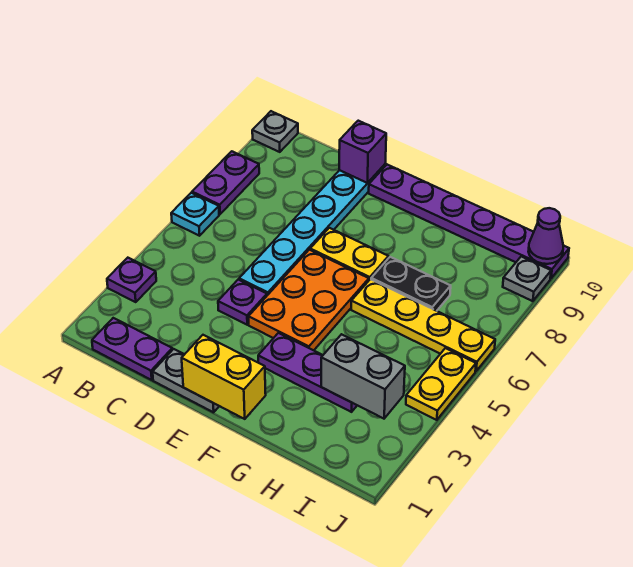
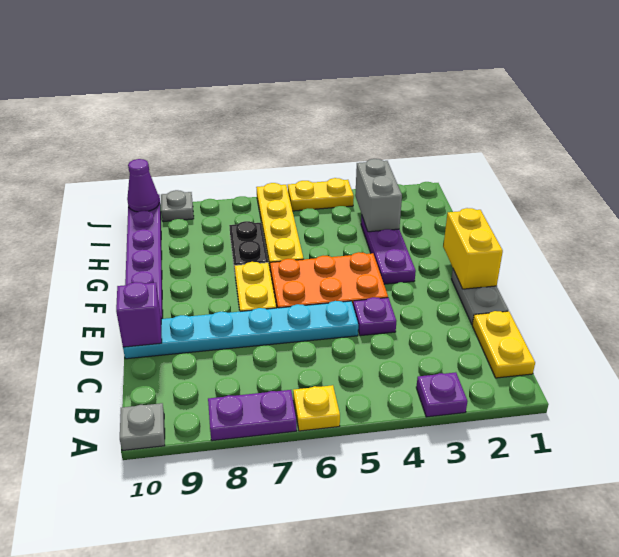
cyan 1x1 plate [171,193,219,236] -> yellow 1x1 plate [293,385,340,431]
purple 1x2 plate [92,318,172,380] -> yellow 1x2 plate [472,311,535,378]

